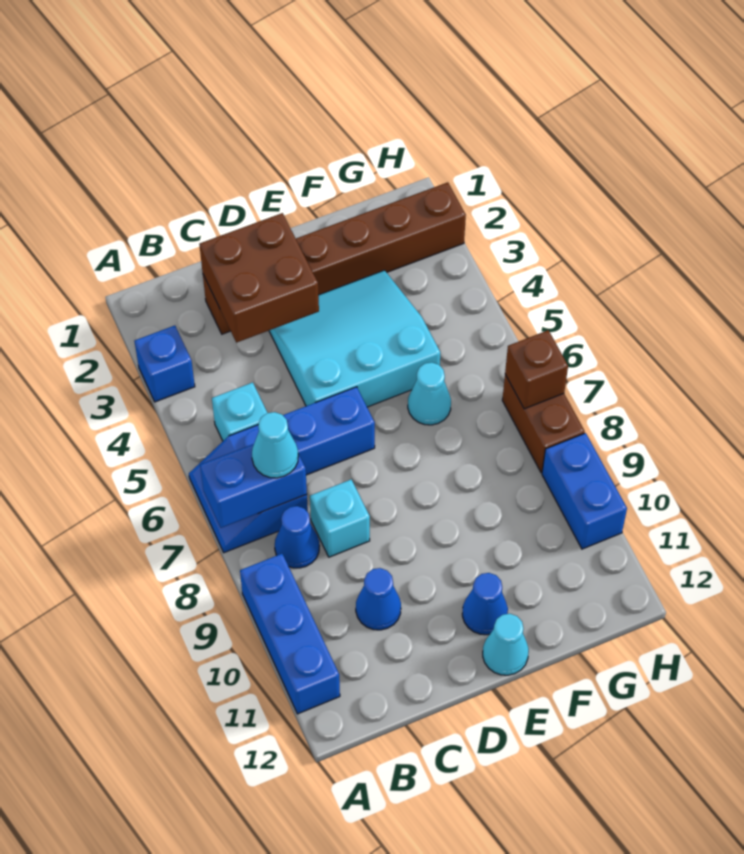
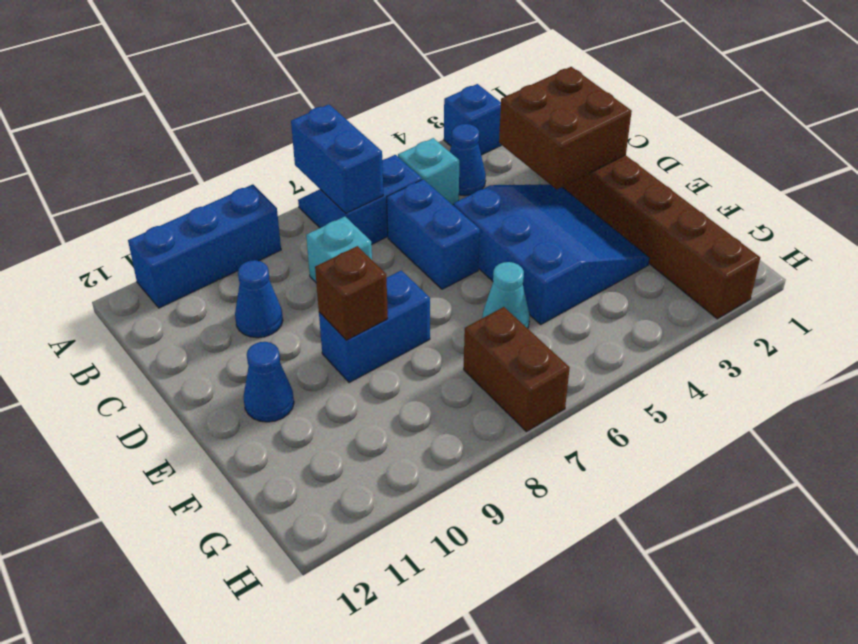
cyan 1x1 cone [252,412,298,478] -> none
blue 1x1 cone [275,506,320,568] -> blue 1x1 cone moved to [450,124,486,196]
cyan 3x3 slope [269,270,440,407] -> blue 3x3 slope [453,185,650,325]
cyan 1x1 cone [483,614,529,675] -> none
brown 1x2 brick [502,375,585,473] -> brown 1x2 brick turned to [464,307,570,432]
brown 1x1 brick [505,330,568,409] -> brown 1x1 brick moved to [315,246,388,340]
blue 1x2 brick [542,433,627,549] -> blue 1x2 brick moved to [319,270,430,383]

